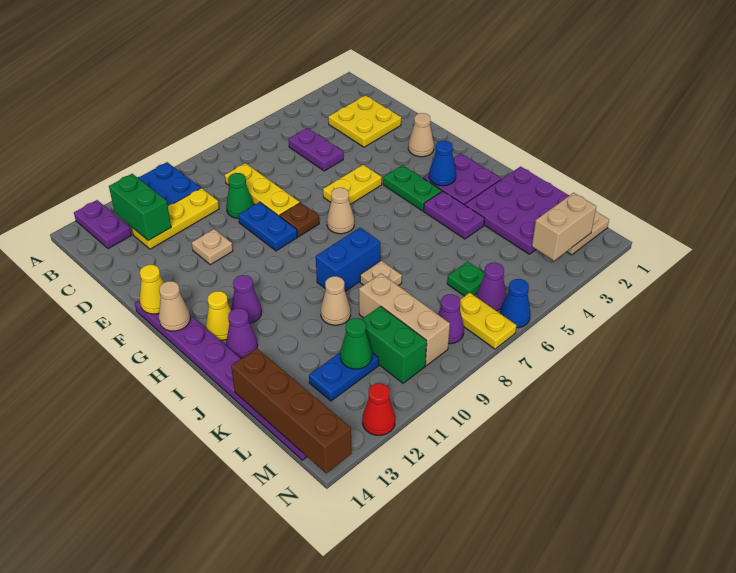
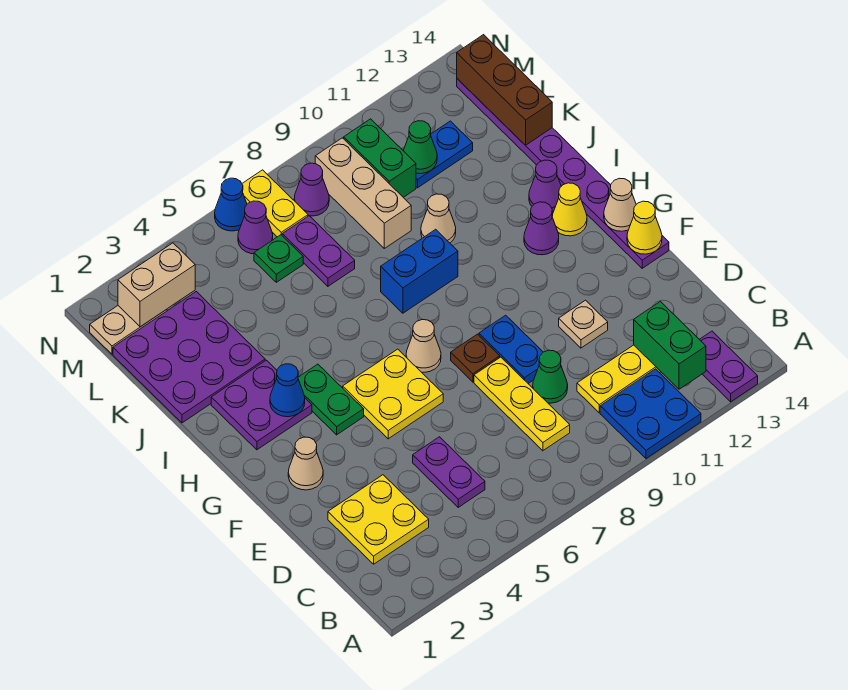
yellow 1x2 plate [323,165,382,204] -> yellow 2x2 plate [343,349,443,439]
purple 1x2 plate [424,191,485,239] -> purple 1x2 plate moved to [282,216,355,286]
tan 1x1 plate [360,260,402,286] -> none
brown 1x4 brick [231,348,351,473] -> brown 1x3 brick [457,35,552,146]
red 1x1 cone [362,383,395,435] -> none

